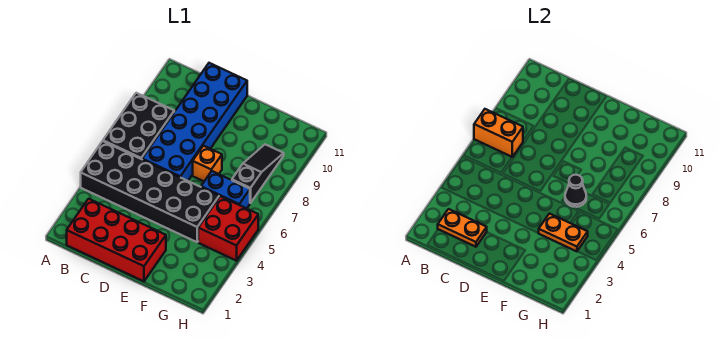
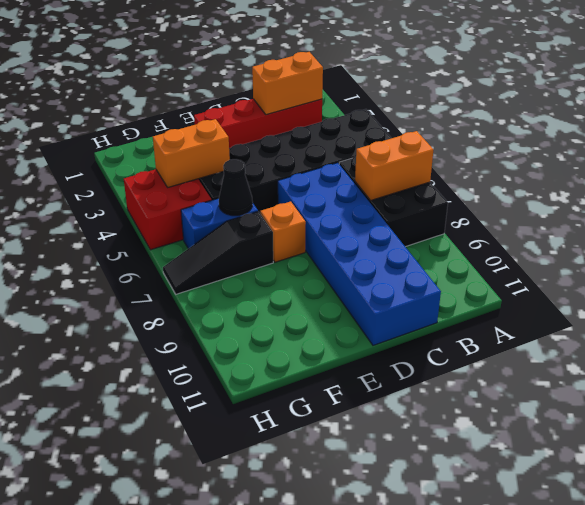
red 2x4 brick [67,199,166,281] -> red 1x4 brick [194,99,322,148]
orange 1x2 plate [438,209,487,247] -> orange 1x2 brick [252,52,323,115]
orange 1x2 plate [539,214,588,251] -> orange 1x2 brick [153,119,230,187]
black 1x3 slope [232,144,284,203] -> black 1x3 slope turned to [163,211,273,294]

